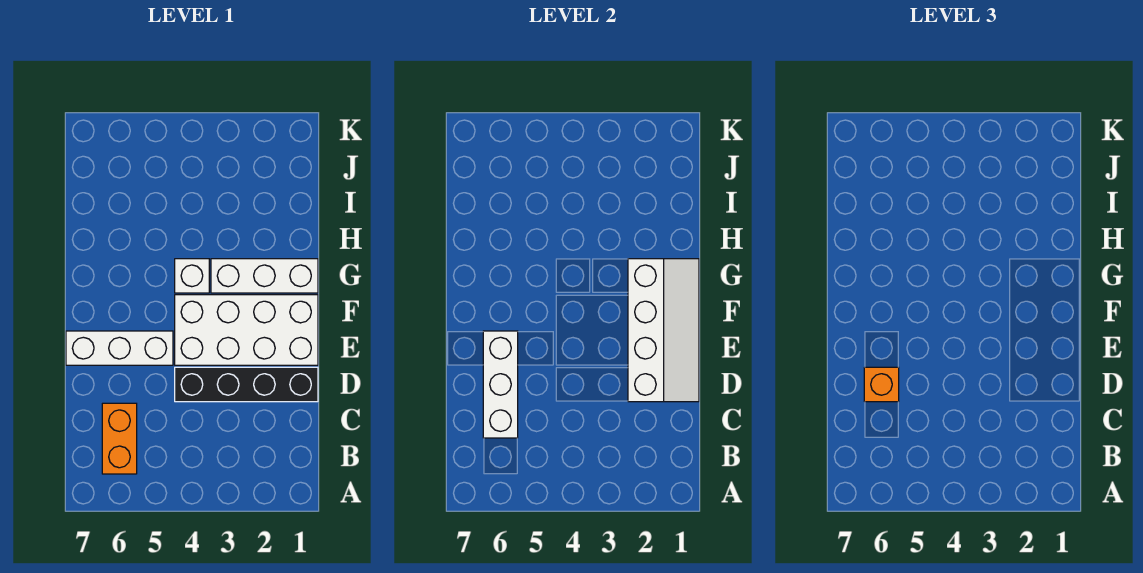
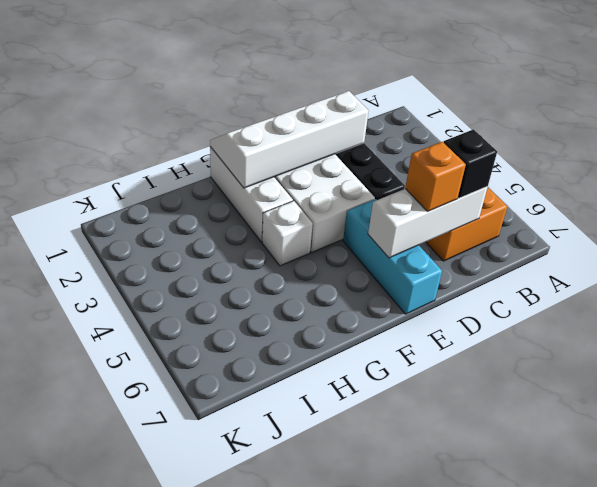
none -> black 1x1 brick [443,129,497,198]
white 1x3 brick [66,331,173,365] -> cyan 1x3 brick [343,199,442,314]

